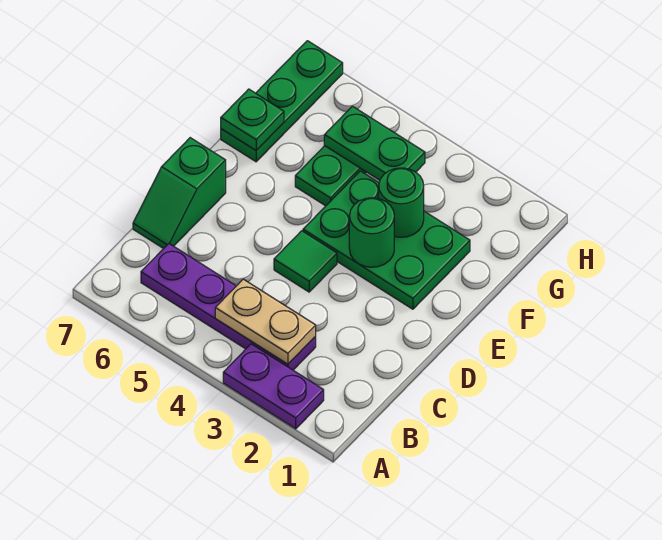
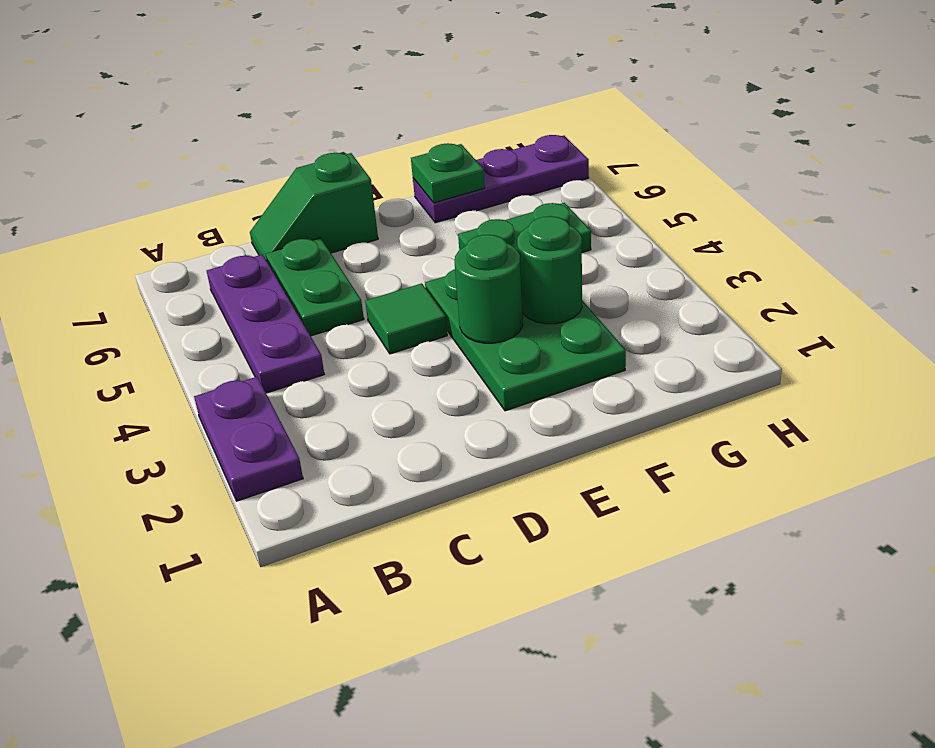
purple 1x4 plate [141,244,316,370] -> purple 1x3 plate [207,254,324,393]
tan 1x2 plate [215,279,316,364] -> none
green 1x3 plate [221,41,343,162] -> purple 1x3 plate [413,135,589,223]
green 1x2 plate [324,106,425,180] -> green 1x2 plate moved to [266,238,364,336]

